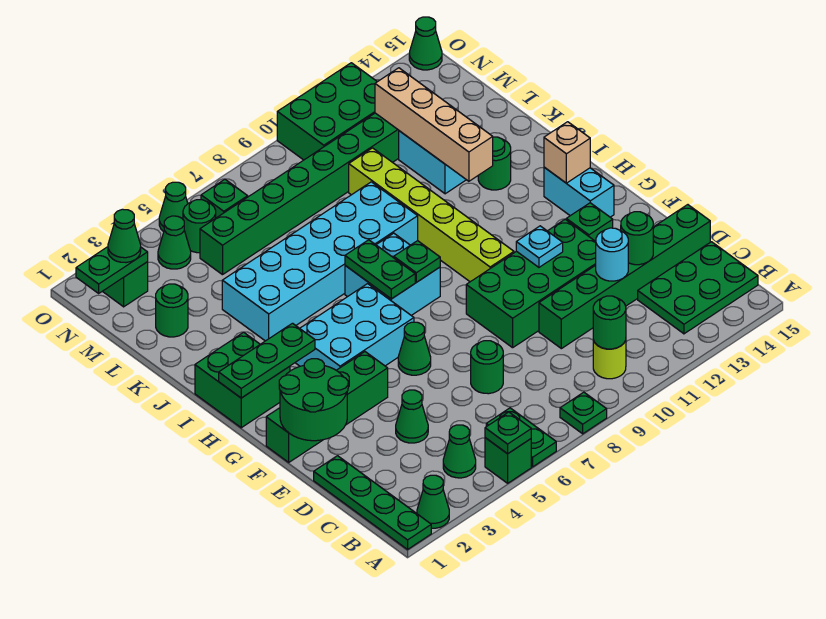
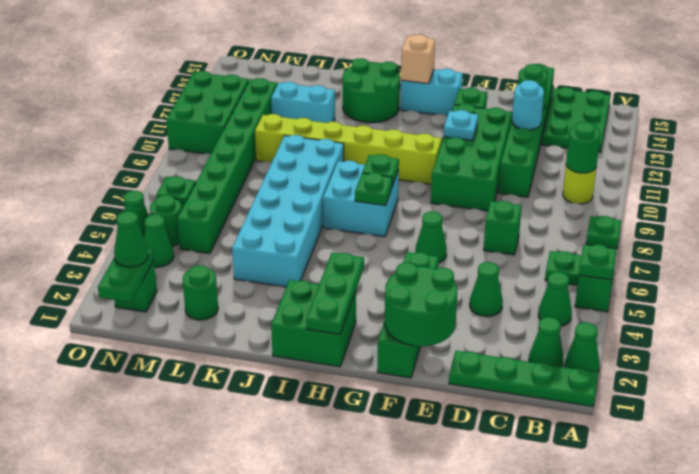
green 1x1 round brick [471,341,503,394] -> green 1x1 brick [484,201,522,255]
cyan 2x3 brick [295,284,414,370] -> none
green 1x2 plate [345,240,415,299] -> green 1x1 plate [355,173,392,206]
tan 1x4 brick [375,68,493,181] -> none
green 1x1 round brick [478,137,511,190] -> green 2x2 round brick [343,58,400,123]
green 1x1 cone [409,17,442,70] -> green 1x1 cone moved to [529,317,563,367]

